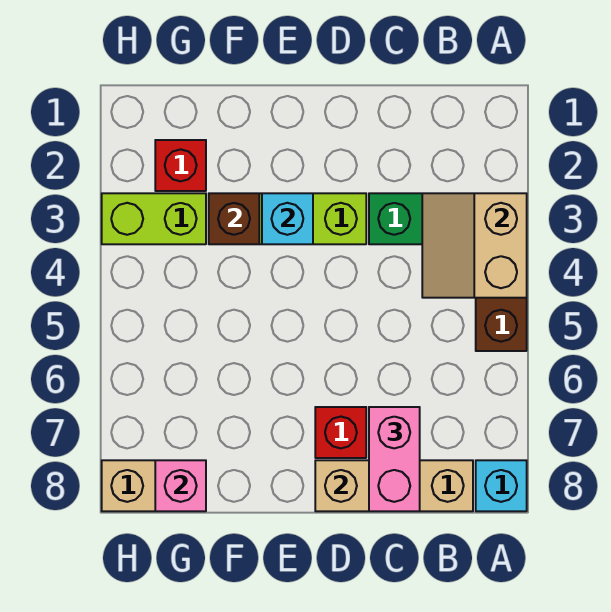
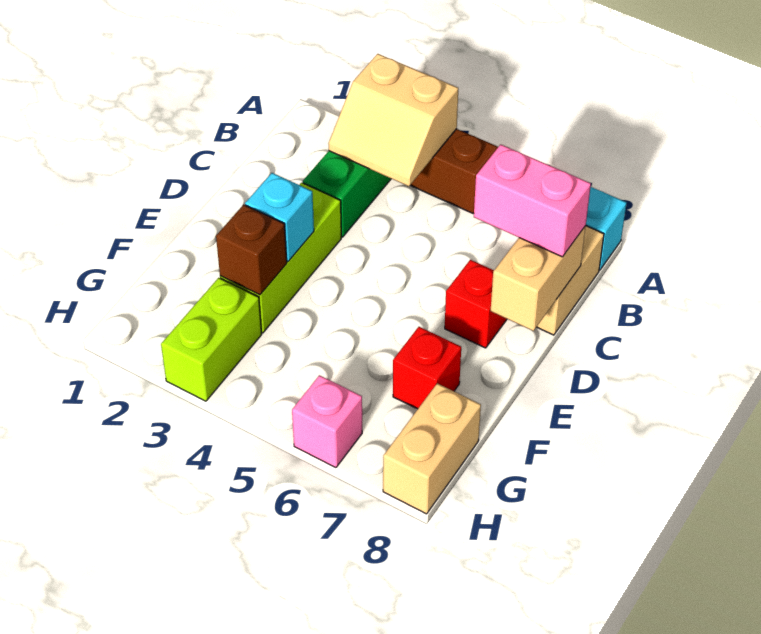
red 1x1 brick [155,140,206,191] -> red 1x1 brick moved to [393,327,461,409]
pink 1x1 brick [155,460,206,511] -> pink 1x1 brick moved to [292,375,362,468]

